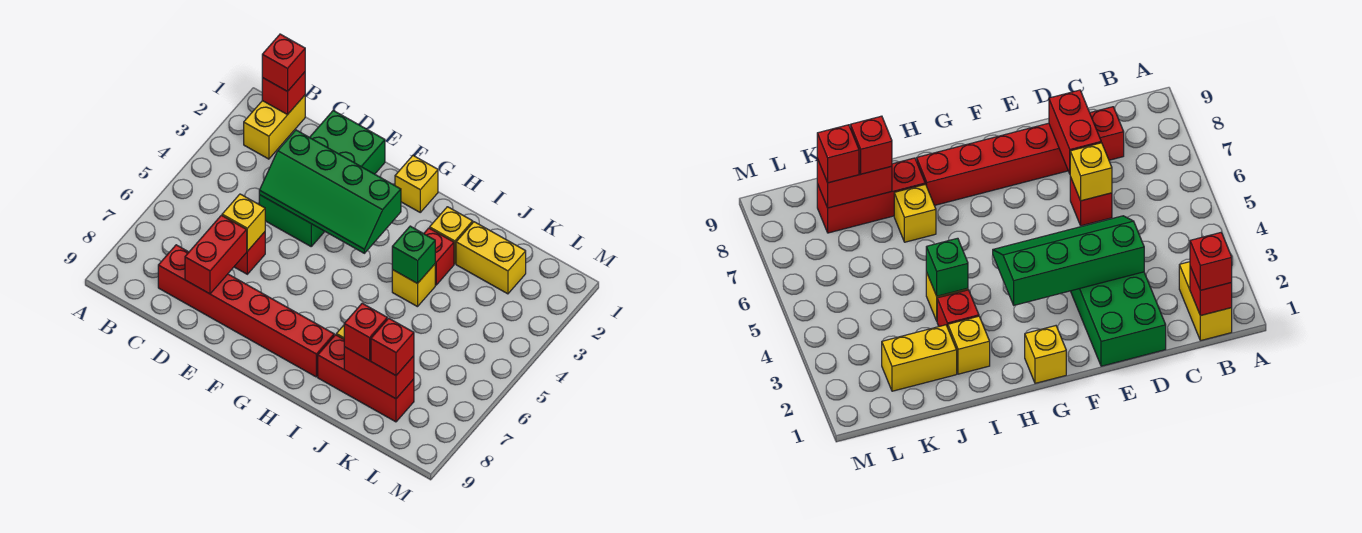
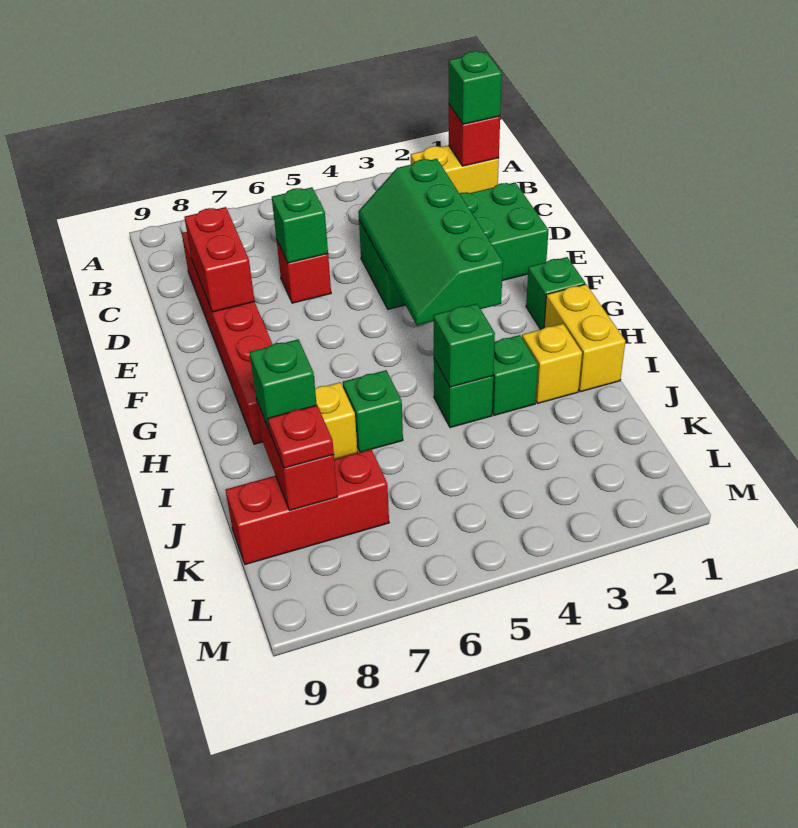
red 1x1 brick [262,34,305,91] -> green 1x1 brick [449,51,502,124]
yellow 1x1 brick [222,194,265,251] -> green 1x1 brick [272,187,328,263]
red 1x2 brick [185,215,247,294] -> red 1x2 brick turned to [184,207,255,312]
yellow 1x1 brick [395,156,438,212] -> green 1x1 brick [526,257,585,329]
red 1x1 brick [424,228,454,285] -> green 1x1 brick [492,335,538,415]
yellow 1x1 brick [392,264,435,307] -> green 1x1 brick [434,359,493,428]
none -> green 1x1 brick [343,370,403,452]
red 1x3 brick [318,335,414,422] -> red 1x3 brick turned to [226,449,389,565]
yellow 1x2 brick [456,222,526,294] -> yellow 1x2 brick moved to [544,284,625,392]
red 1x1 brick [344,303,387,360] -> green 1x1 brick [250,339,317,431]
red 1x1 brick [371,318,414,375] -> red 1x1 plate [268,405,334,468]

